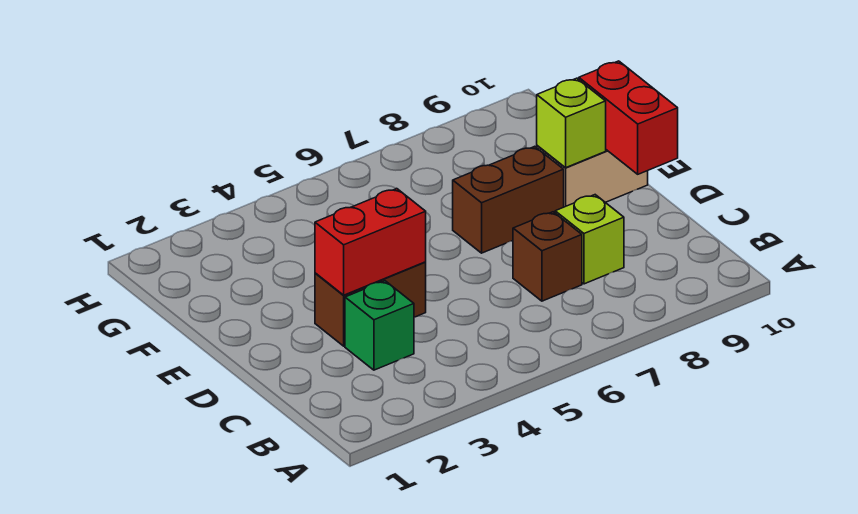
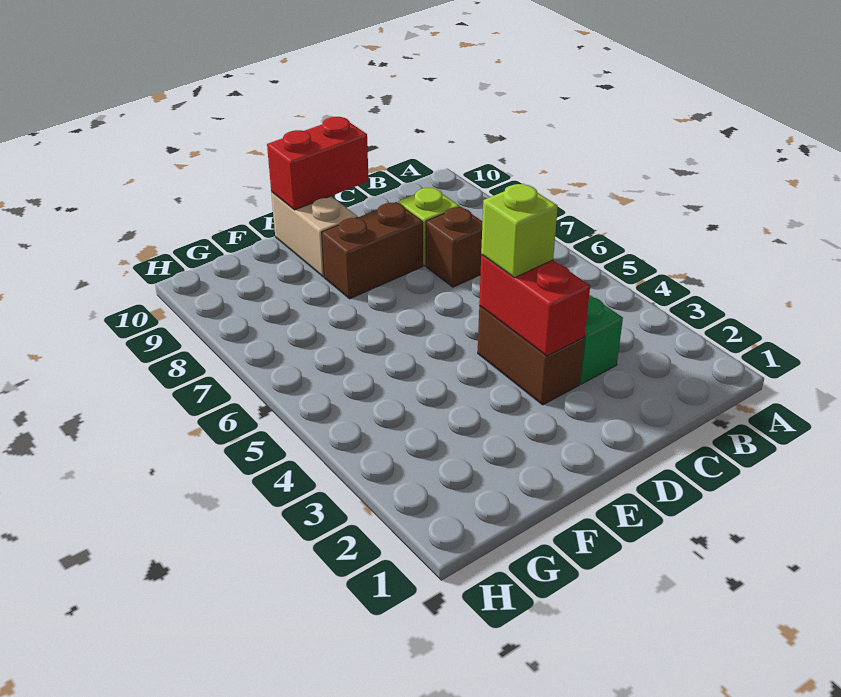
brown 1x2 brick [453,146,564,253] -> brown 1x2 brick turned to [322,202,423,299]
lime 1x1 brick [537,78,606,168] -> lime 1x1 brick moved to [481,184,558,278]

